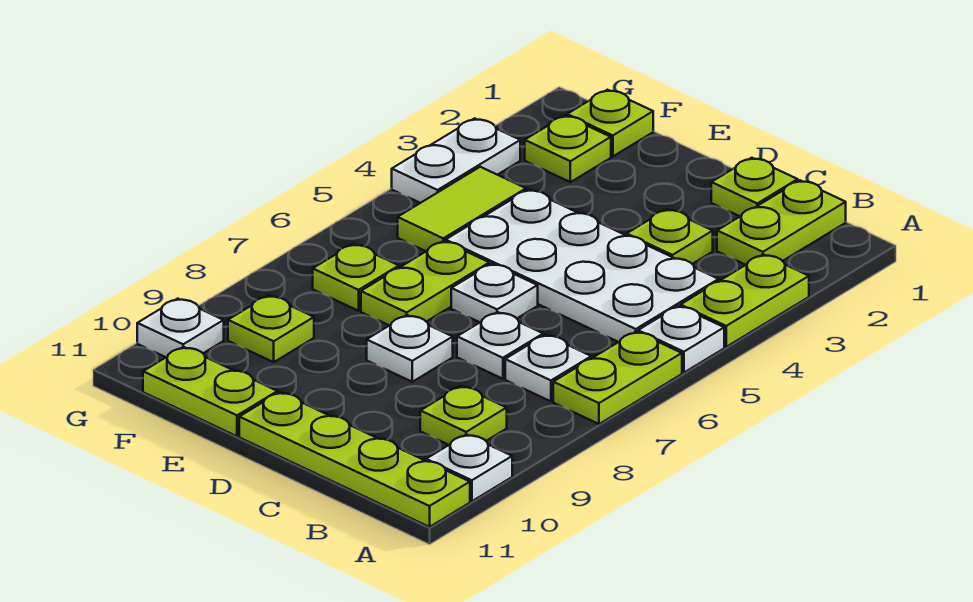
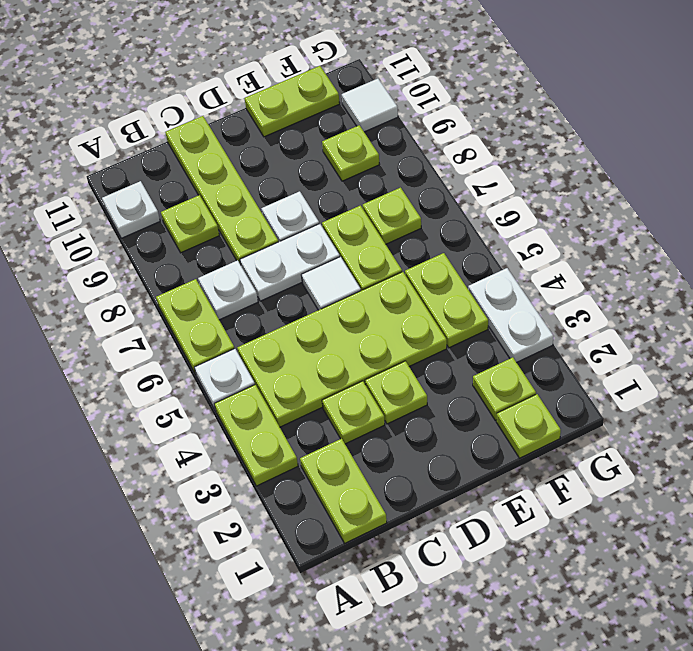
lime 1x4 plate [239,392,470,527] -> lime 1x4 plate turned to [165,116,278,265]
white 2x4 plate [446,190,719,342] -> lime 2x4 plate [237,272,447,427]
lime 1x1 plate [711,158,798,216] -> lime 1x1 plate moved to [365,361,427,424]
white 1x1 plate [457,312,543,379] -> white 1x2 plate [240,224,340,301]
white 1x1 plate [451,264,538,322] -> white 1x1 tile [301,257,361,310]
lime 1x2 tile [398,167,526,251] -> lime 1x2 plate [405,253,488,348]
white 1x1 plate [137,299,224,357] -> white 1x1 tile [342,79,398,132]

